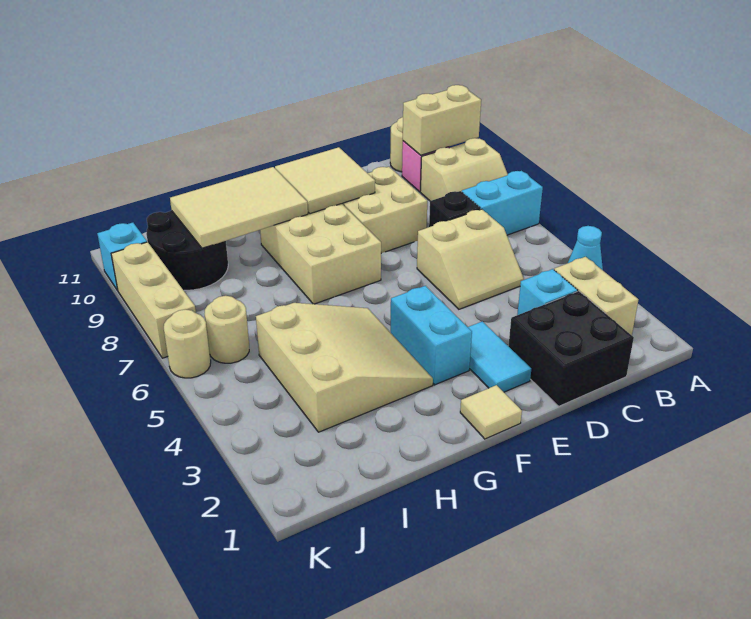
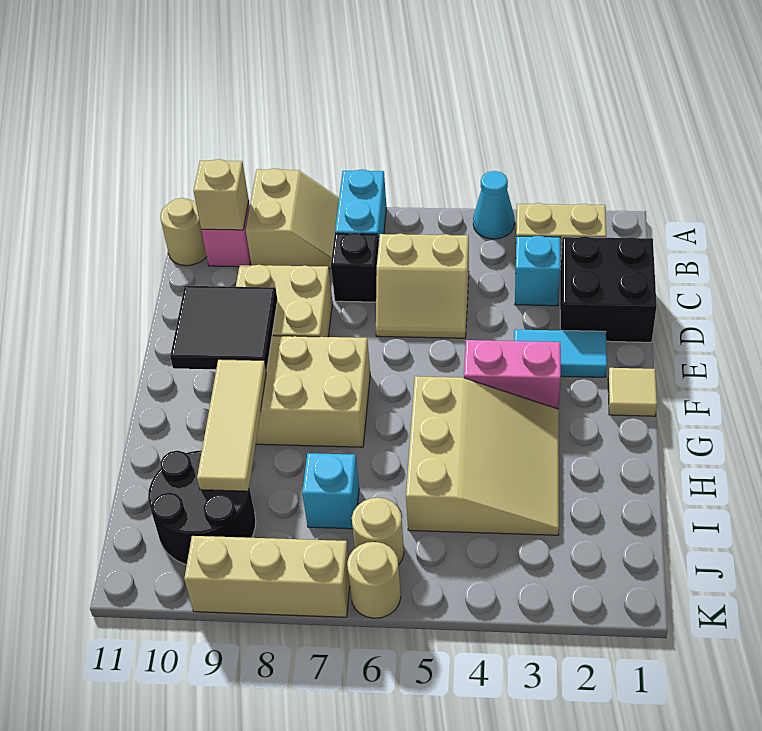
tan 1x2 brick [403,85,481,155] -> tan 1x1 brick [194,159,249,230]
tan 2x2 slope [417,209,524,309] -> tan 2x2 slope turned to [376,234,469,338]
tan 2x2 tile [275,147,375,214] -> black 2x2 tile [170,286,277,370]
cyan 1x2 brick [391,286,472,385] -> pink 1x2 brick [464,340,561,409]
tan 3x3 slope [256,303,433,432] -> tan 3x3 slope turned to [406,376,559,535]
tan 2x3 tile [170,167,308,248] -> tan 1x3 tile [197,359,266,491]
cyan 1x1 brick [97,223,147,290] -> cyan 1x1 brick moved to [302,453,359,529]

